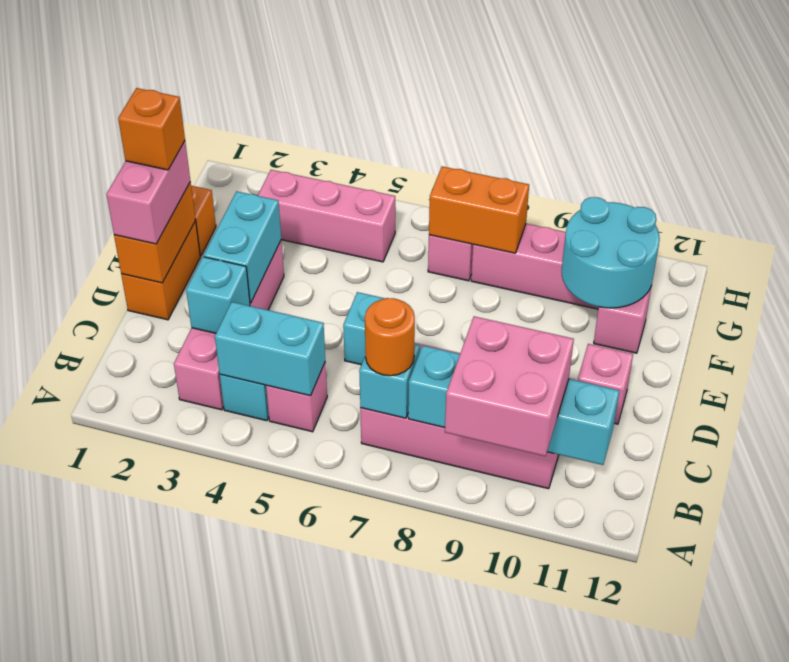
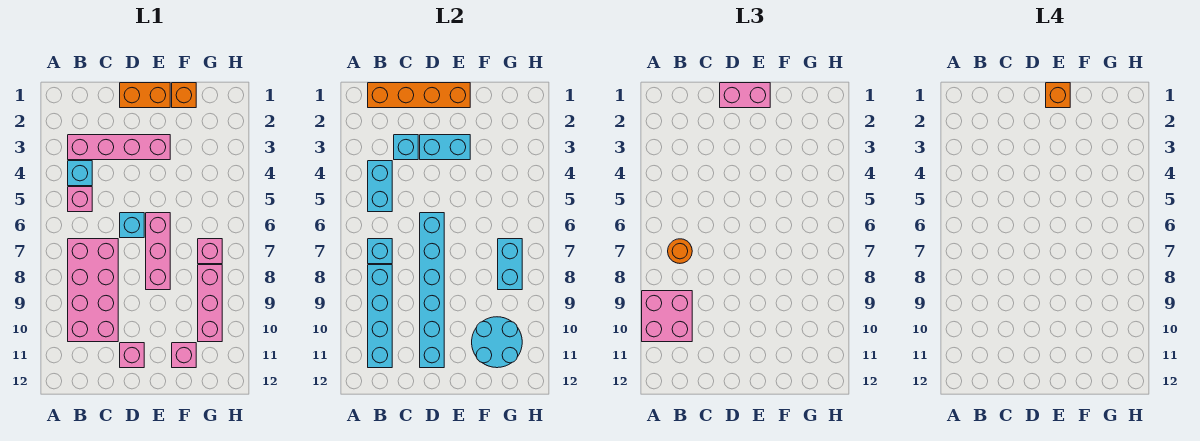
orange 1x2 brick [114,182,195,283] -> orange 1x4 brick [368,83,470,108]
none -> cyan 1x6 brick [420,213,444,368]
pink 1x3 brick [258,170,395,262] -> pink 1x3 brick moved to [146,213,170,290]
orange 1x2 brick [429,166,529,253] -> cyan 1x2 brick [498,239,522,290]

